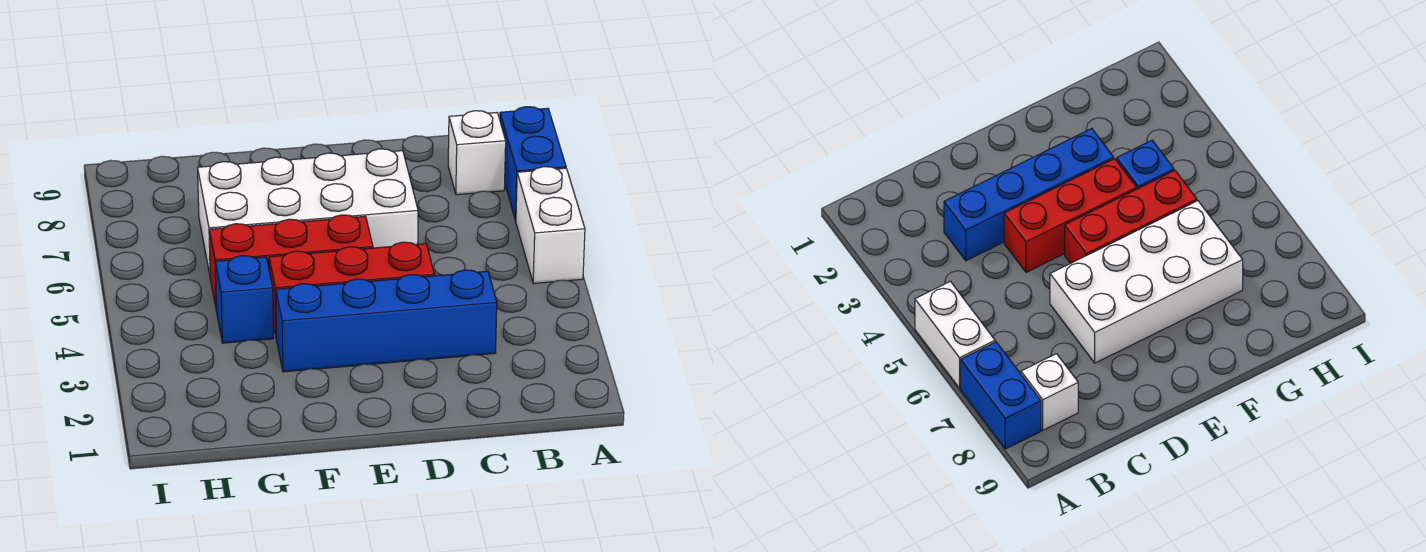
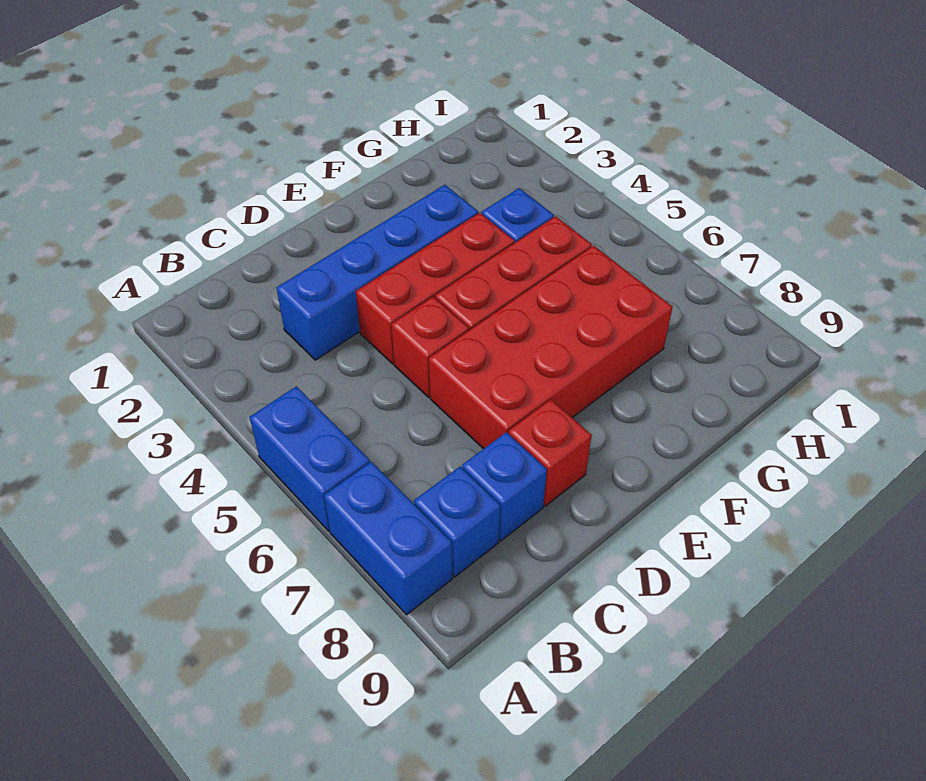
white 1x2 brick [516,167,585,284] -> blue 1x2 brick [250,386,370,531]
white 1x1 brick [448,111,506,195] -> blue 1x1 brick [414,467,500,577]
none -> blue 1x1 brick [462,432,547,541]
none -> red 1x1 brick [391,297,469,397]
white 2x4 brick [198,149,418,274] -> red 2x4 brick [429,246,672,449]
none -> red 1x1 brick [508,400,592,506]

